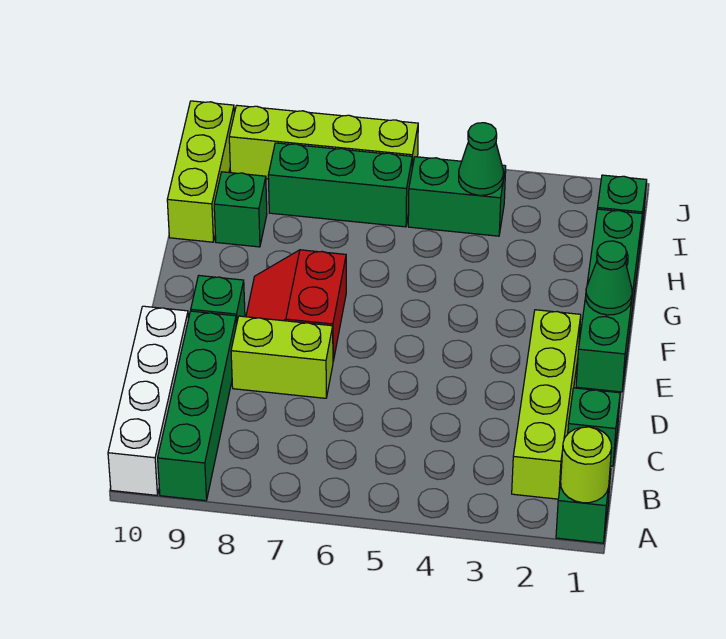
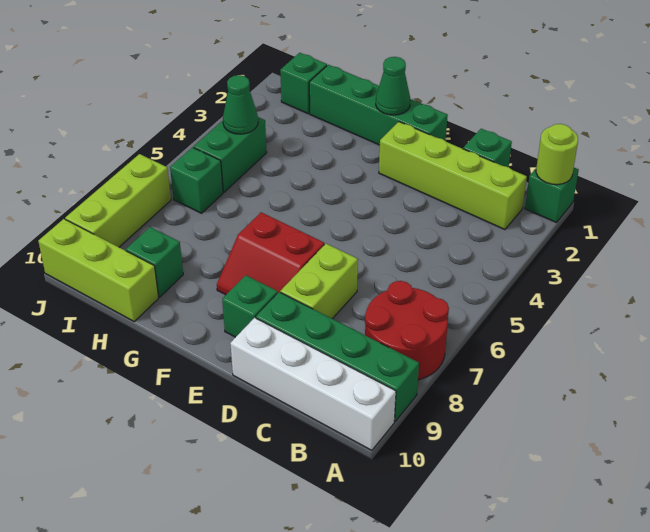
none -> red 2x2 round brick [365,281,449,380]
green 1x3 brick [268,143,412,227] -> green 1x1 brick [170,147,223,213]
lime 1x4 brick [229,105,418,179] -> lime 1x3 brick [65,154,171,247]

